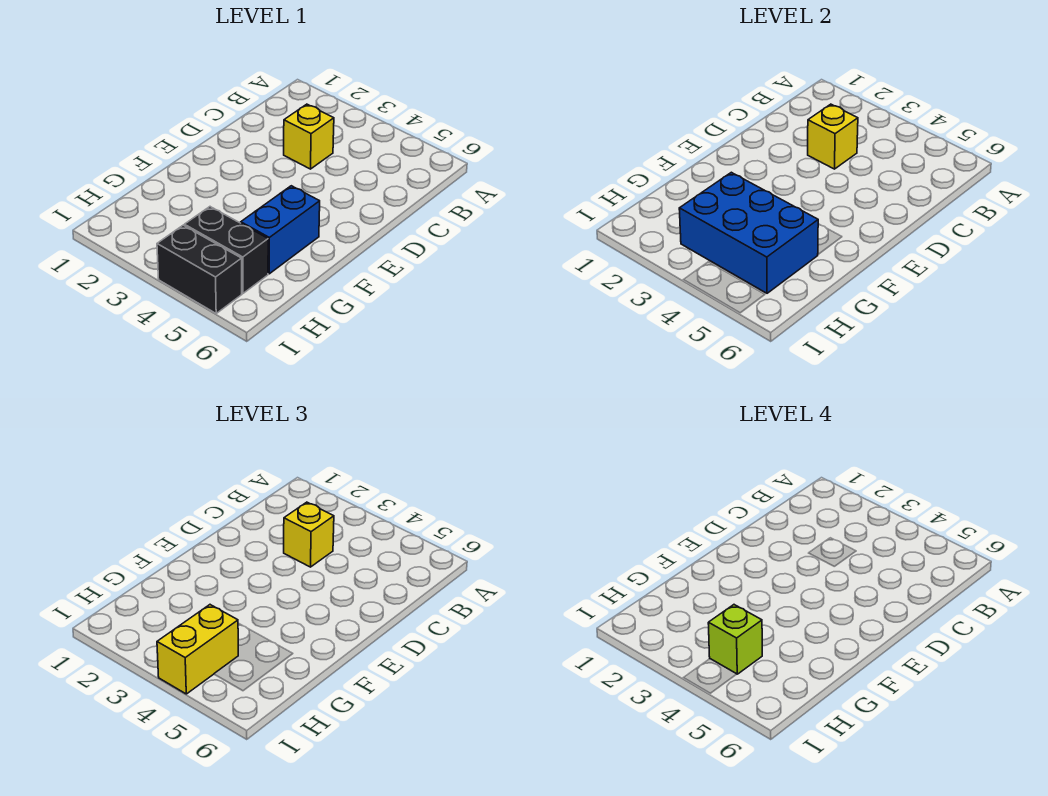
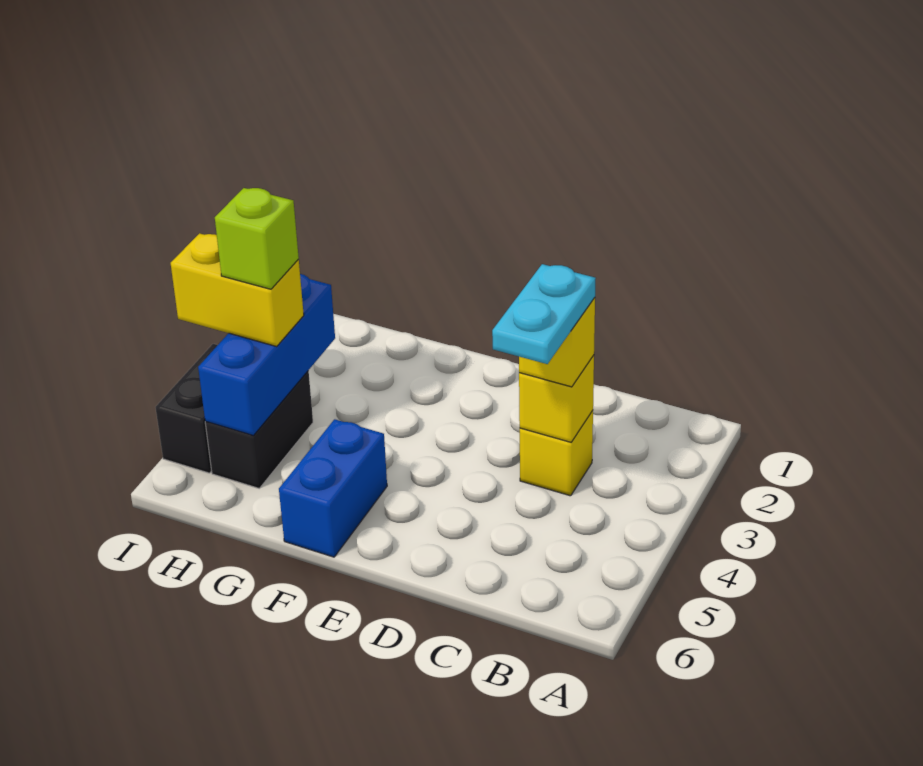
none -> cyan 1x2 plate [492,264,596,364]
blue 1x2 brick [241,186,320,274] -> blue 1x2 brick turned to [279,419,387,557]
blue 2x3 brick [679,172,818,293] -> blue 1x3 brick [198,274,335,435]

